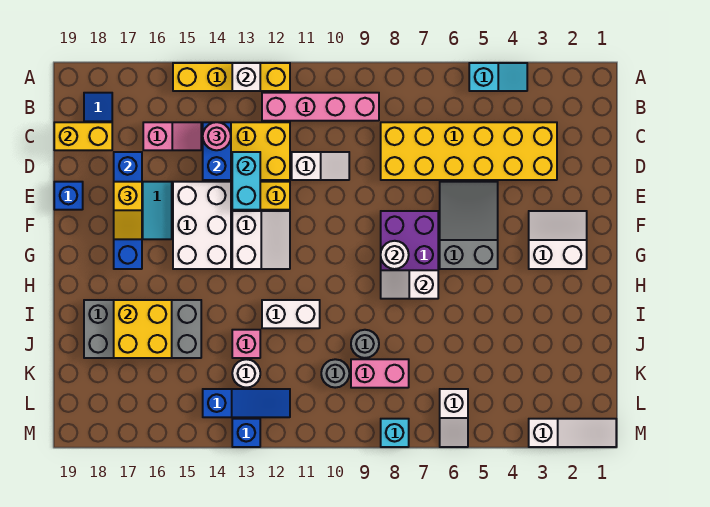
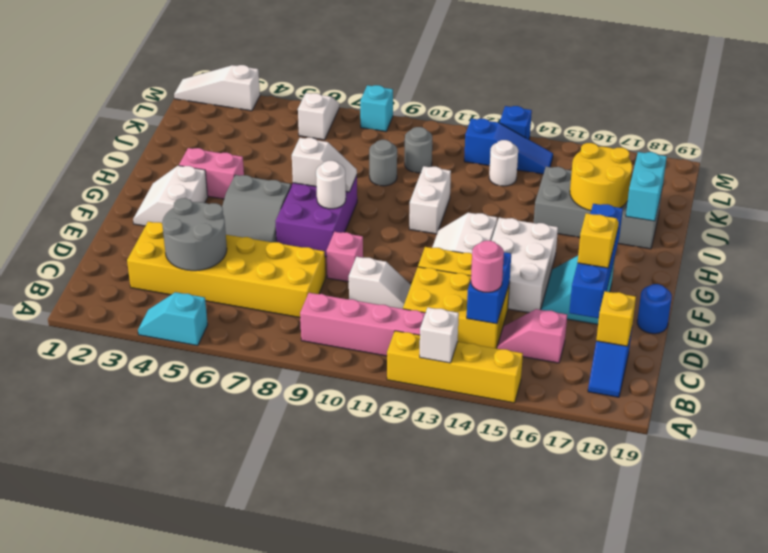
none -> grey 2x2 round brick [162,198,227,271]
yellow 1x2 brick [54,122,112,150] -> yellow 1x1 brick [596,291,636,346]
white 1x2 slope [292,152,349,180] -> white 1x2 slope turned to [349,257,411,309]
cyan 1x2 brick [232,152,260,210] -> cyan 1x2 brick moved to [626,152,667,221]
blue 1x1 brick [54,182,83,210] -> blue 1x1 round brick [637,284,672,334]
white 2x2 slope [529,211,587,269] -> white 2x2 slope turned to [133,166,208,226]
white 1x2 brick [262,300,320,328] -> white 1x2 brick turned to [409,166,451,234]
yellow 2x2 brick [114,300,172,358] -> yellow 2x2 round brick [570,143,632,211]
pink 1x1 brick [232,330,260,358] -> pink 1x1 brick moved to [327,232,363,282]
pink 1x2 brick [351,359,409,388] -> pink 1x2 brick moved to [179,148,244,199]
blue 1x3 slope [203,389,290,417] -> blue 1x3 slope turned to [464,118,553,174]

